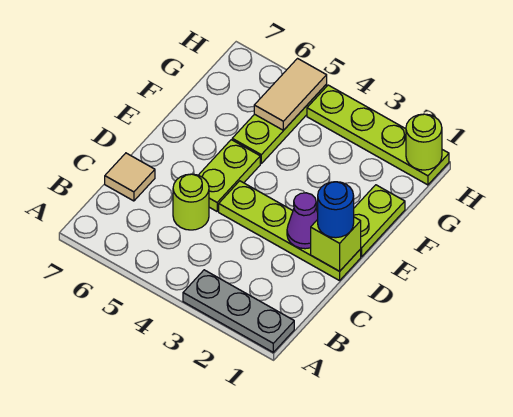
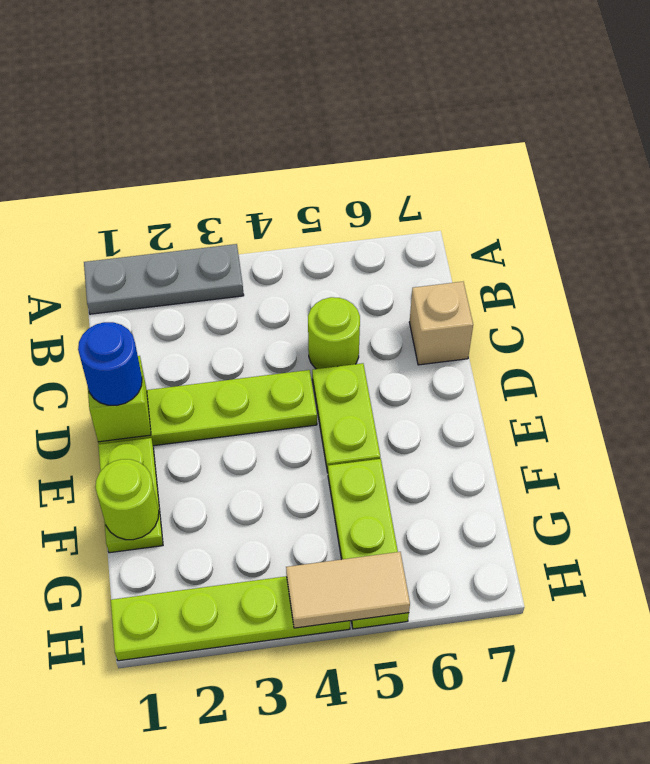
tan 1x1 tile [105,153,155,201] -> tan 1x1 brick [409,282,473,365]
purple 1x1 cone [287,193,318,249] -> none
tan 1x2 tile [254,59,327,131] -> tan 1x2 tile turned to [286,552,410,628]
lime 1x1 round brick [406,114,442,170] -> lime 1x1 round brick moved to [95,459,159,540]

